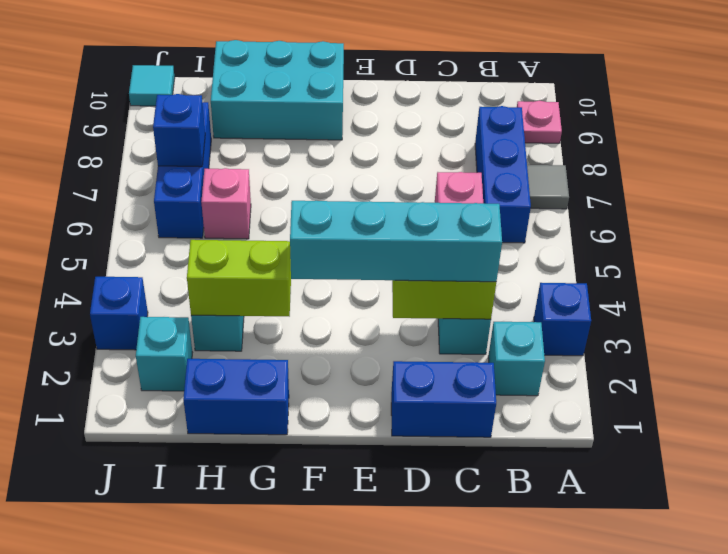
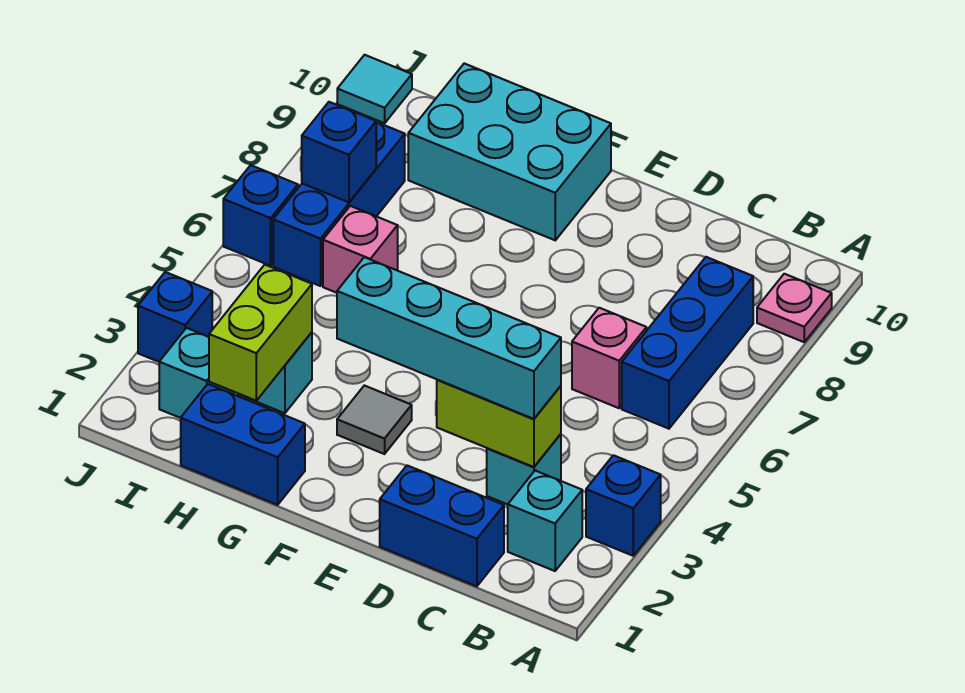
grey 1x1 tile [527,165,569,209] -> grey 1x1 tile moved to [337,385,412,454]
lime 1x2 brick [187,240,291,316] -> lime 1x2 brick turned to [209,265,312,401]
none -> blue 1x1 brick [223,165,298,266]

